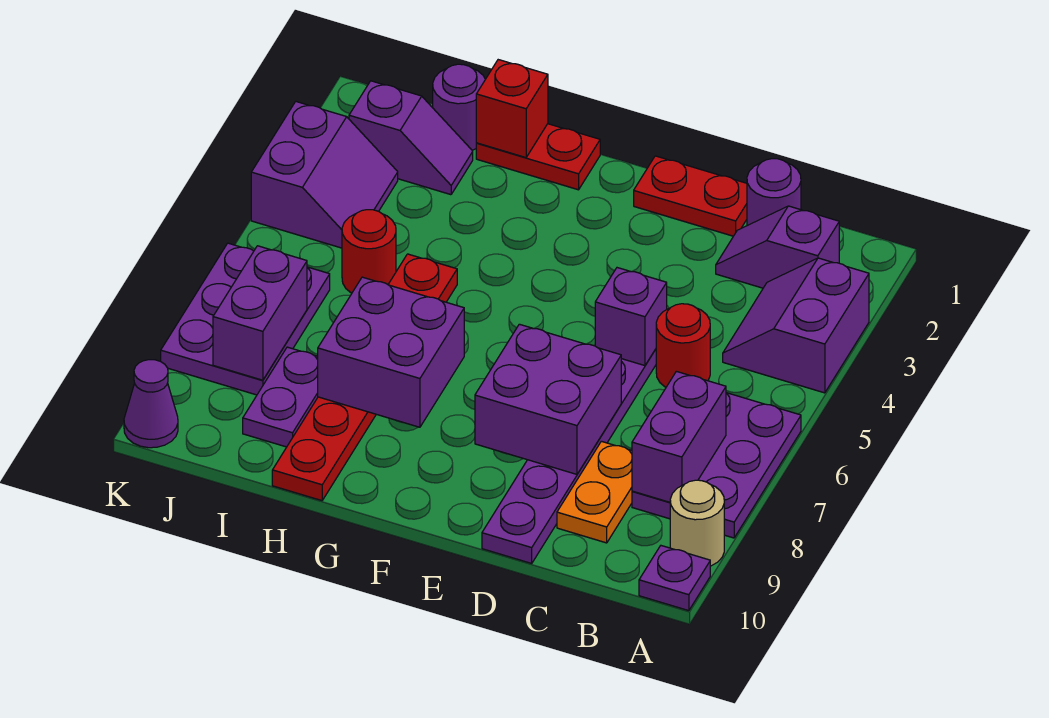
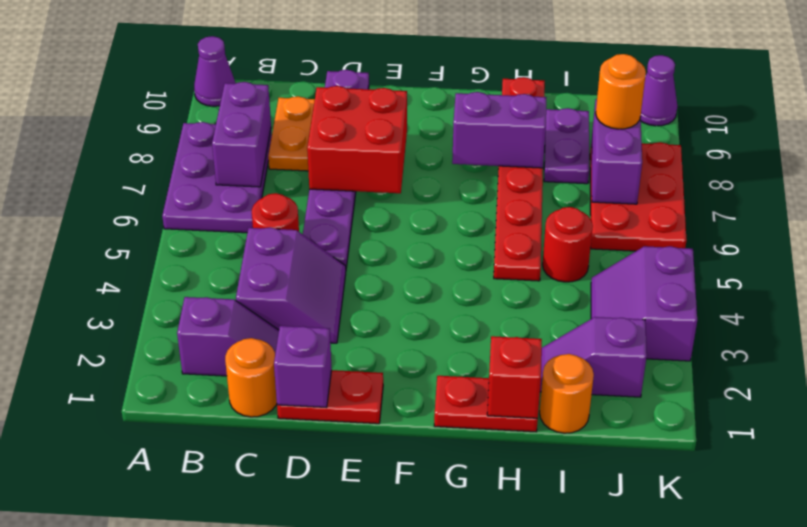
purple 2x2 slope [723,258,869,393] -> purple 2x2 slope moved to [236,227,346,343]
tan 1x1 round brick [670,480,724,566] -> none
purple 1x1 plate [639,546,710,611] -> purple 1x1 cone [194,36,236,106]
purple 1x1 round brick [747,159,801,226] -> orange 1x1 round brick [225,338,277,417]
purple 1x1 brick [595,268,667,366] -> purple 1x1 brick moved to [274,326,332,408]
purple 2x2 brick [475,324,621,474] -> red 2x2 brick [307,86,407,193]
purple 2x2 brick [318,277,464,427] -> purple 1x2 brick [452,92,546,168]
purple 1x1 round brick [433,64,485,150] -> orange 1x1 round brick [540,354,594,433]
purple 2x3 plate [161,243,330,395] -> red 2x3 plate [590,142,686,251]
none -> orange 1x1 round brick [596,54,646,129]

